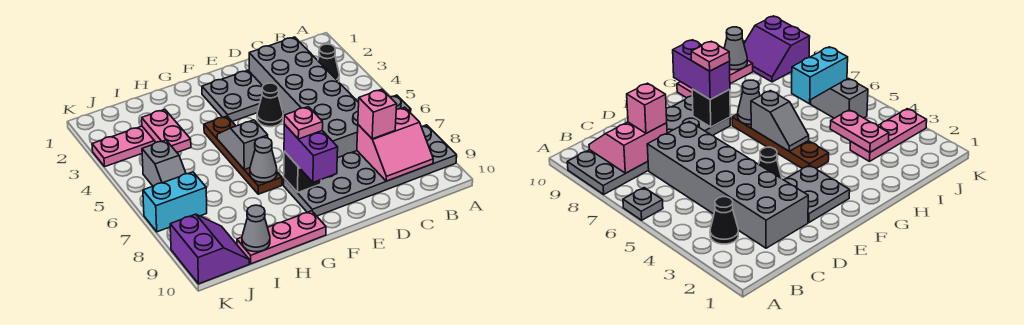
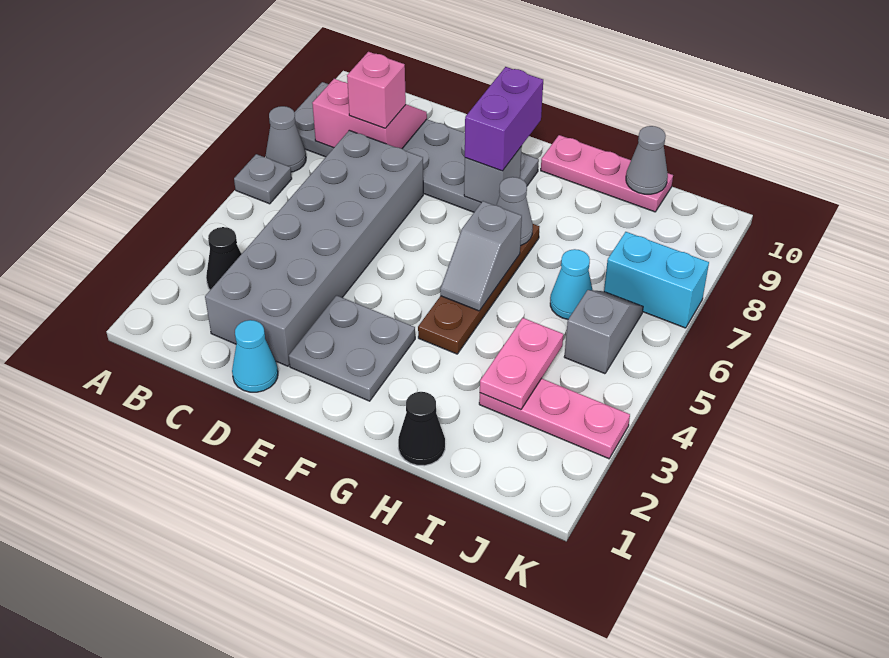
none -> grey 1x1 cone [266,106,306,172]
none -> cyan 1x1 cone [232,320,278,392]
black 1x1 cone [257,83,283,127] -> black 1x1 cone moved to [398,392,445,466]
black 1x1 brick [284,151,321,193] -> grey 1x1 brick [464,146,522,205]
pink 1x1 plate [284,107,323,139] -> none
none -> cyan 1x1 cone [550,249,592,319]
purple 2x2 slope [170,214,249,284] -> none

